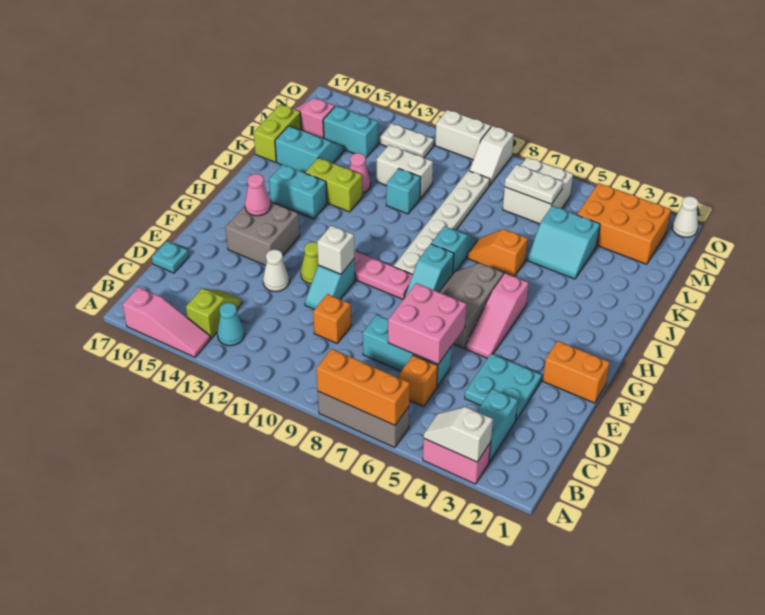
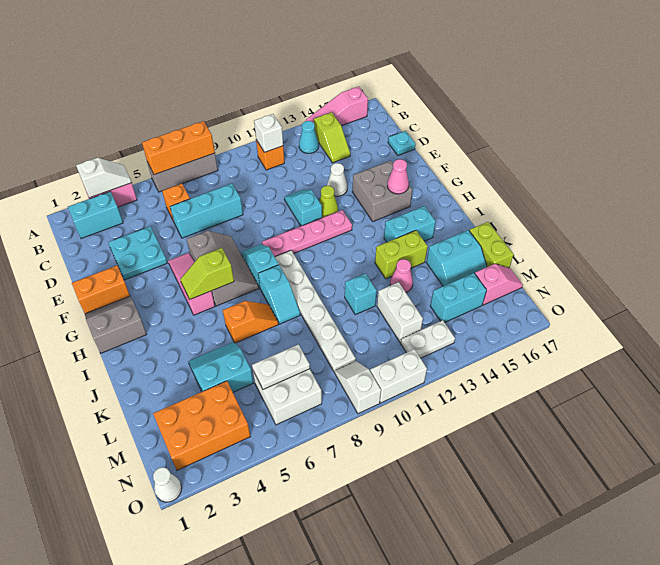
cyan 1x2 brick [477,389,518,462] -> cyan 1x2 brick turned to [68,192,123,239]
pink 2x2 brick [388,283,466,364] -> none
orange 1x1 brick [313,294,351,343] -> orange 1x1 brick moved to [256,140,284,170]
white 1x1 brick [317,225,355,274] -> white 1x1 brick moved to [254,114,283,152]
none -> grey 2x2 slope [85,296,147,353]
none -> lime 1x2 slope [180,248,234,300]
white 1x2 brick [377,145,433,198] -> white 1x2 brick turned to [377,282,423,343]

